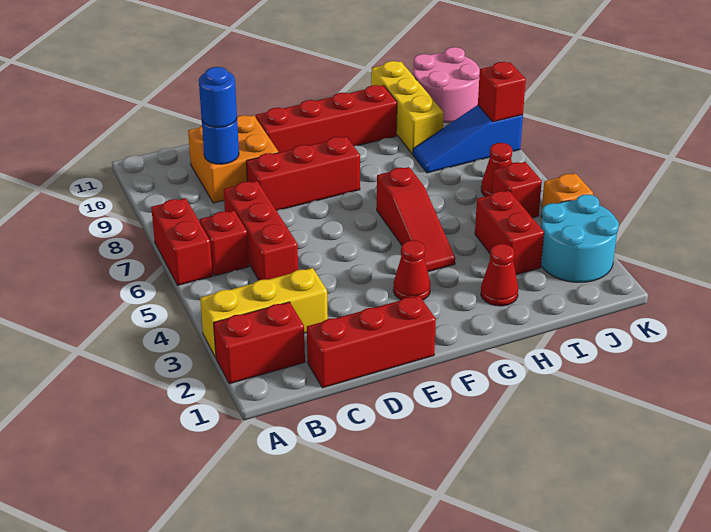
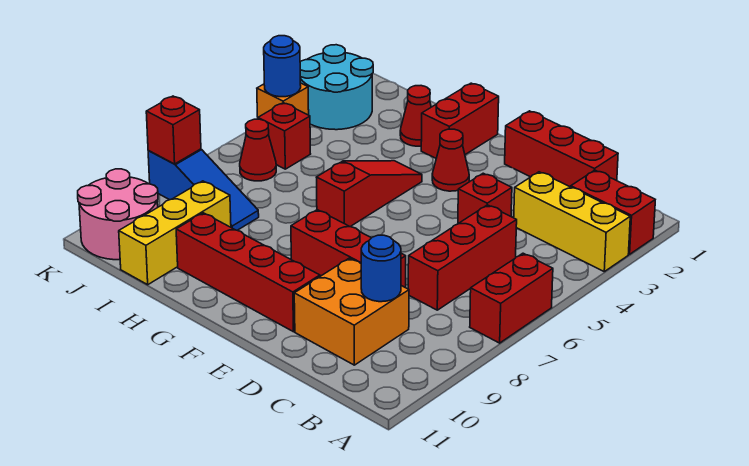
red 1x1 brick [200,211,249,276] -> red 1x1 brick moved to [458,173,512,223]
blue 1x1 round brick [199,67,237,127] -> blue 1x1 round brick moved to [264,36,301,97]
red 1x2 brick [475,191,544,275] -> red 1x2 brick moved to [421,83,499,158]

